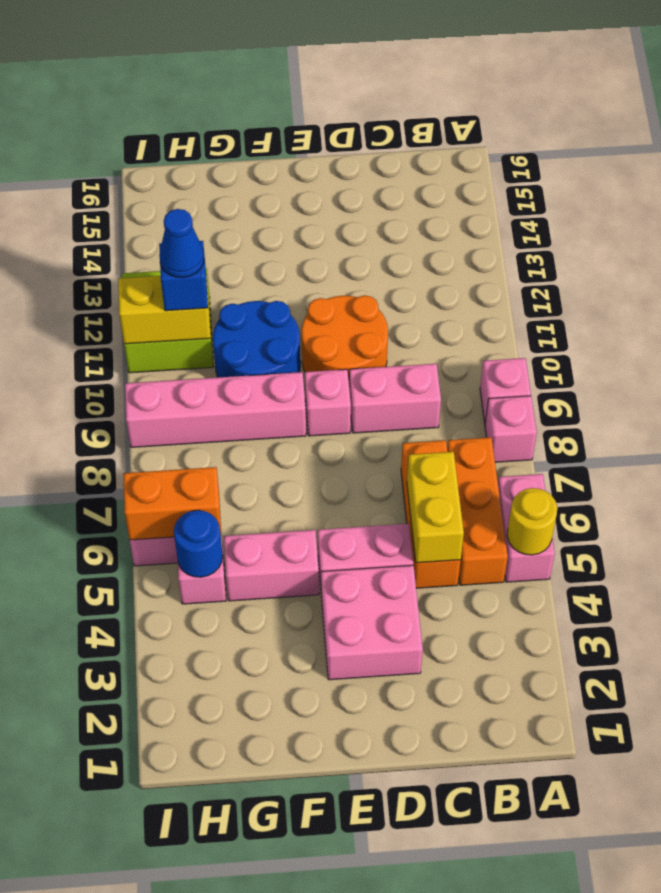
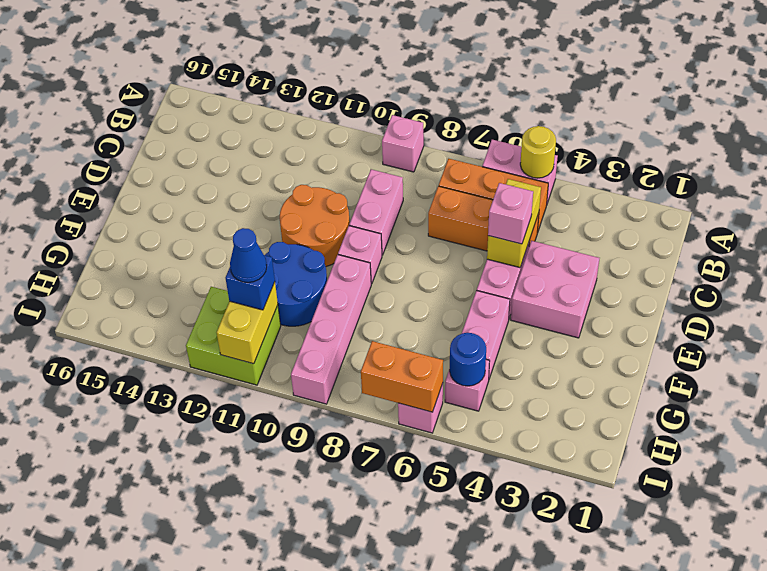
pink 1x1 brick [485,396,537,462] -> pink 1x1 brick moved to [488,183,533,244]
yellow 1x2 brick [407,452,464,563] -> yellow 1x2 brick turned to [487,179,541,268]
orange 1x2 brick [123,467,221,540] -> orange 1x2 brick turned to [361,341,443,412]

